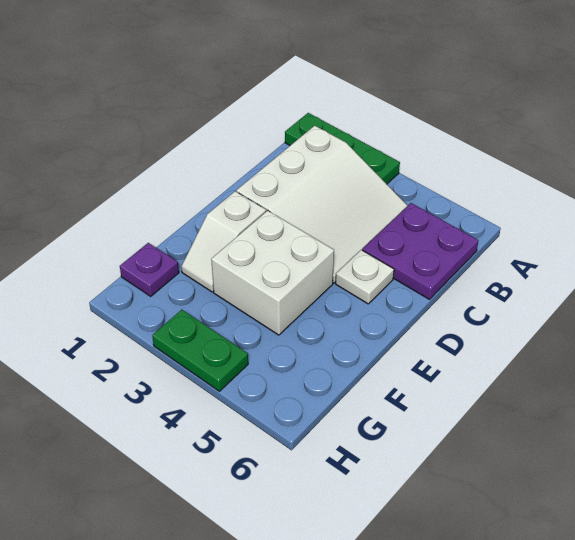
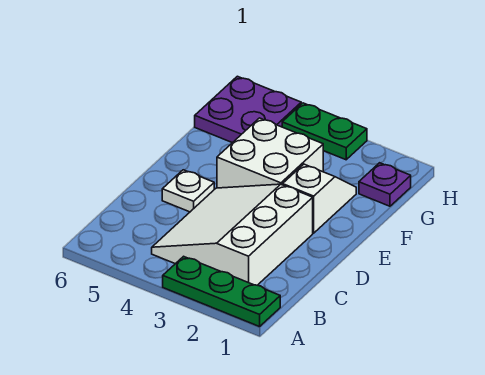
purple 2x2 plate [362,203,478,299] -> purple 2x2 plate moved to [195,76,301,143]

